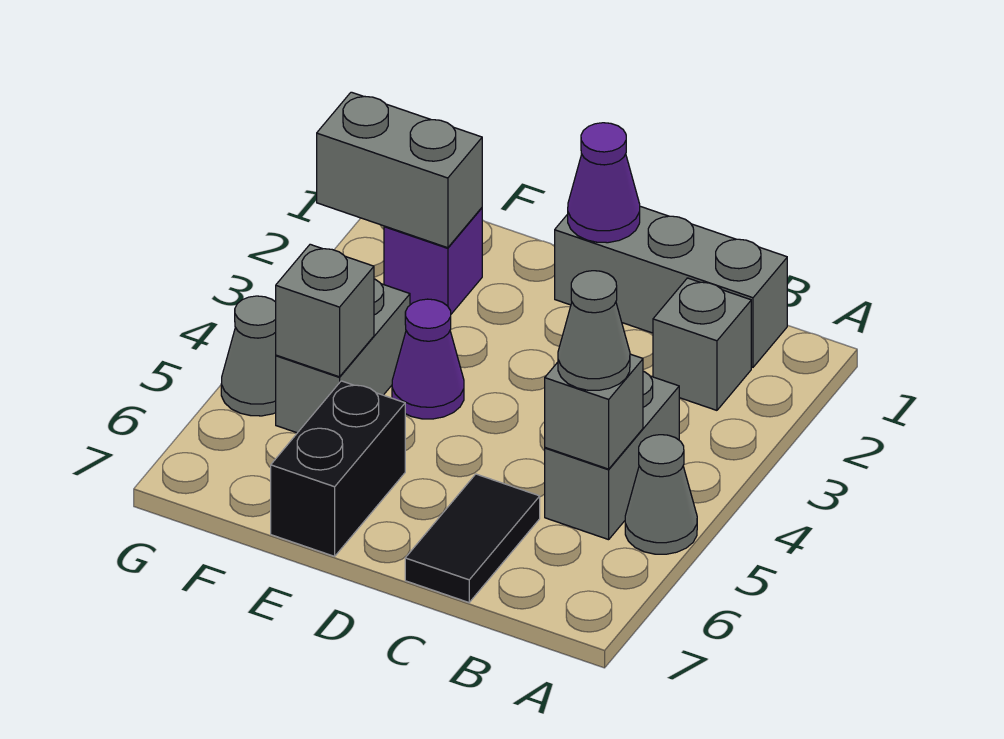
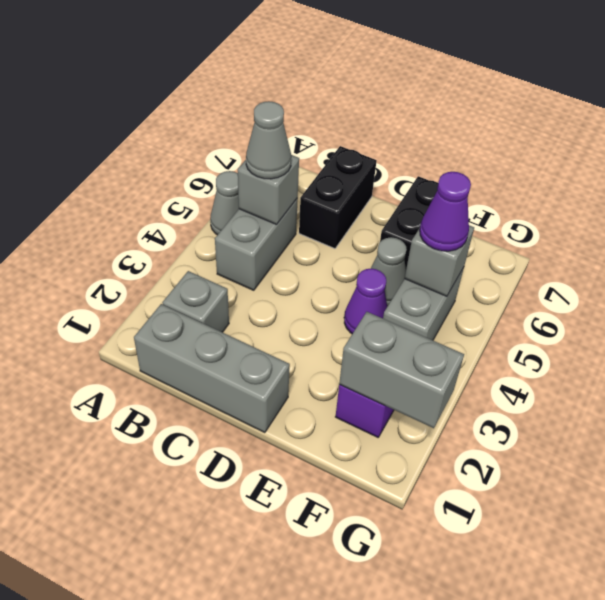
black 1x2 tile [405,474,540,602] -> black 1x2 brick [299,146,377,249]
purple 1x1 cone [568,123,640,243] -> purple 1x1 cone moved to [420,172,471,251]
grey 1x1 cone [221,296,276,416] -> grey 1x1 cone moved to [371,237,407,306]

